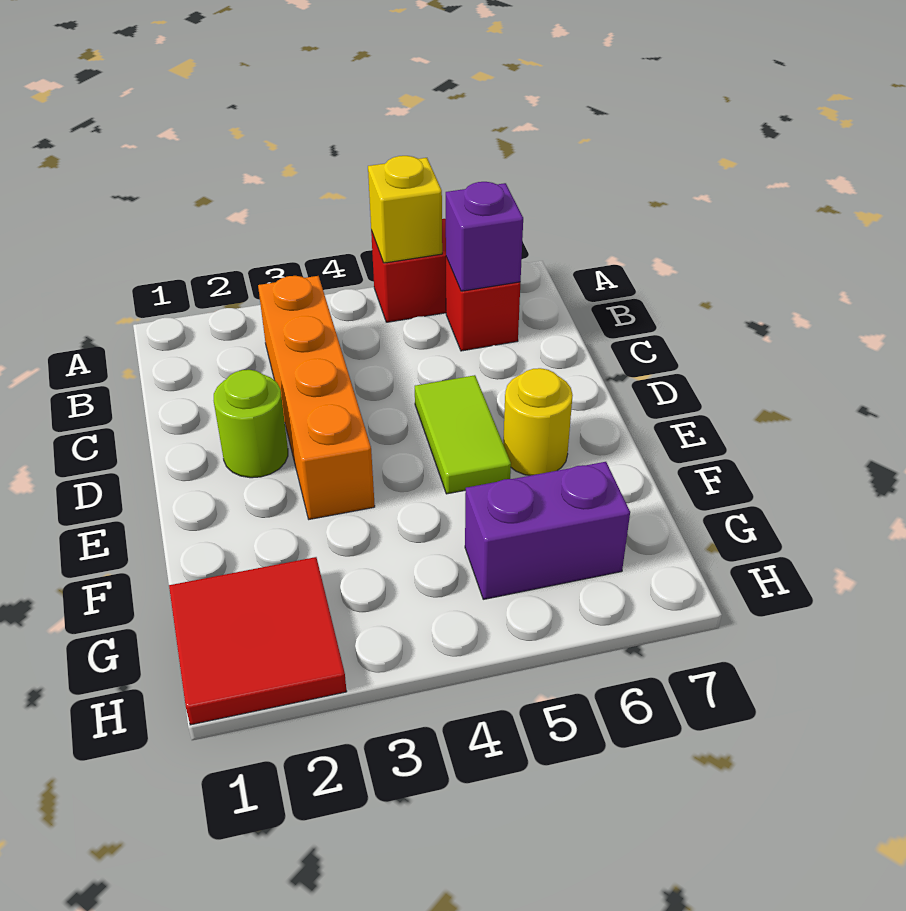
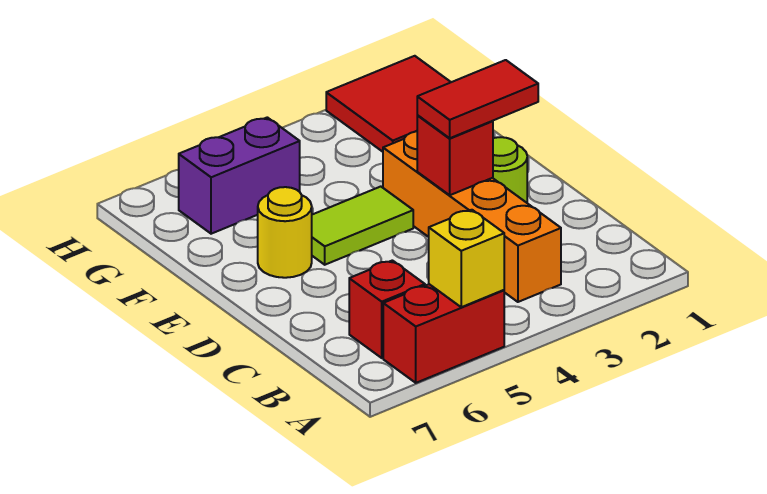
purple 1x1 brick [446,182,523,291] -> none
none -> red 1x2 tile [417,60,538,138]
none -> red 1x1 brick [417,116,493,195]
lime 1x2 tile [415,375,511,494] -> lime 1x2 tile turned to [312,187,413,265]

